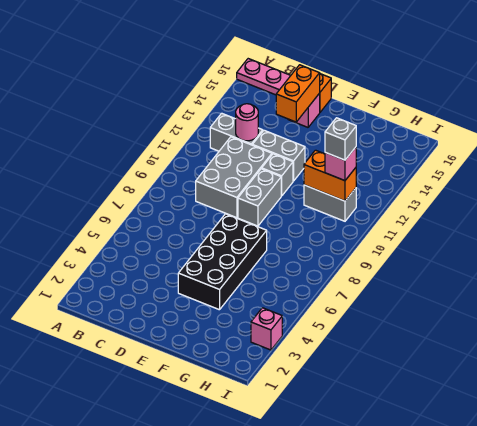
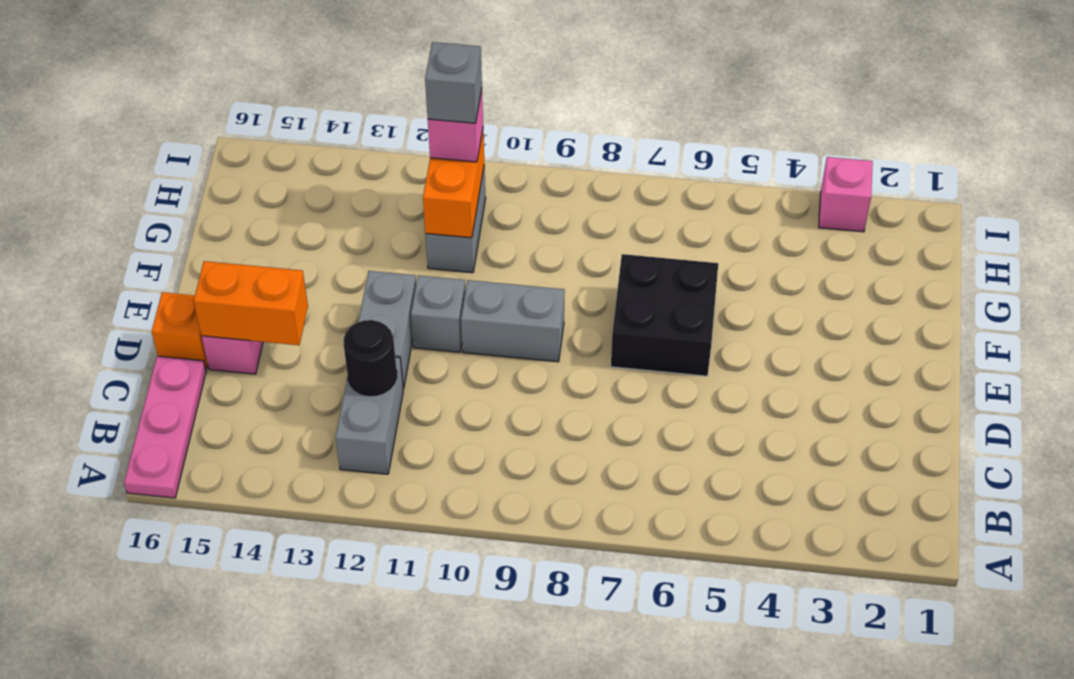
grey 2x3 brick [196,137,272,218] -> none
pink 1x1 round brick [236,104,258,141] -> black 1x1 round brick [344,320,397,396]
black 2x4 brick [178,214,267,310] -> black 2x2 brick [611,254,718,376]

